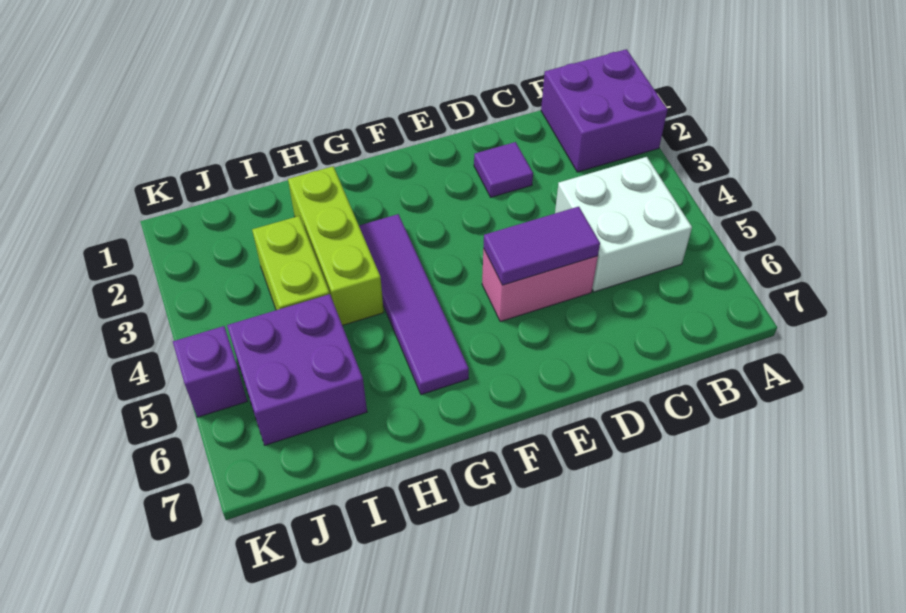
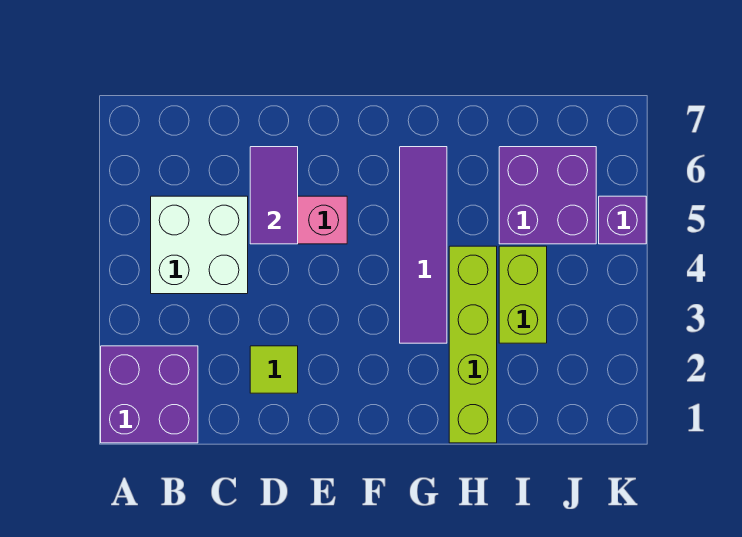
purple 1x1 tile [474,142,533,197] -> lime 1x1 tile [250,346,298,393]
purple 1x2 tile [483,207,600,285] -> purple 1x2 tile turned to [250,147,298,244]
lime 1x3 brick [288,166,384,326] -> lime 1x4 brick [449,246,497,443]

